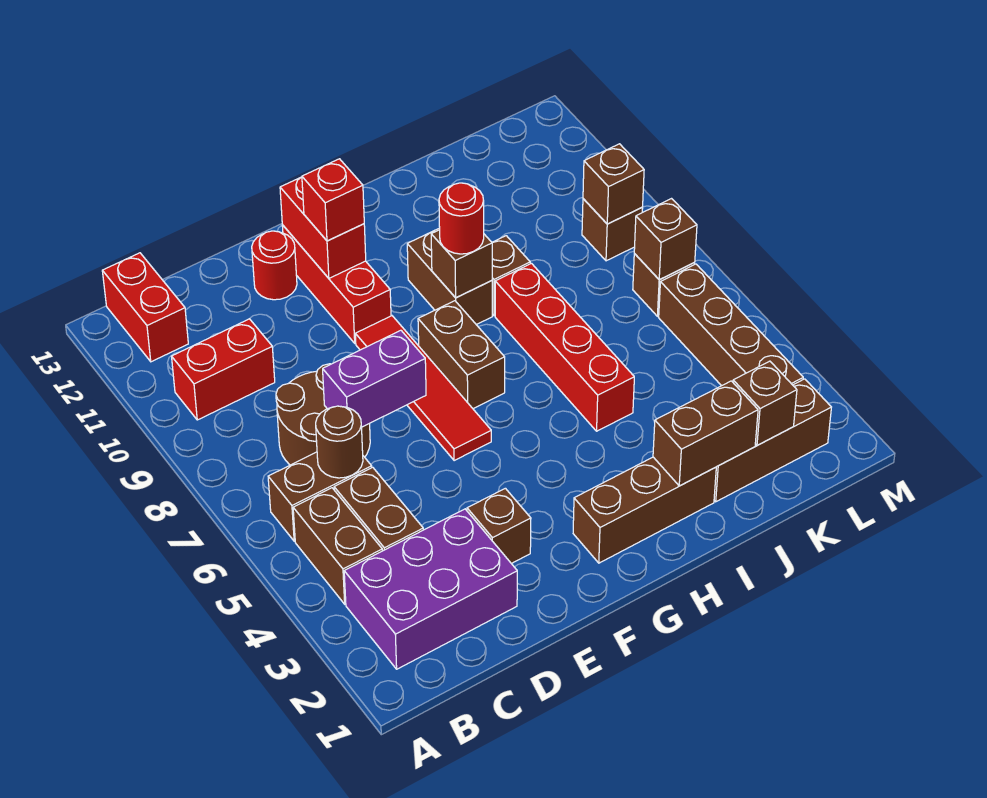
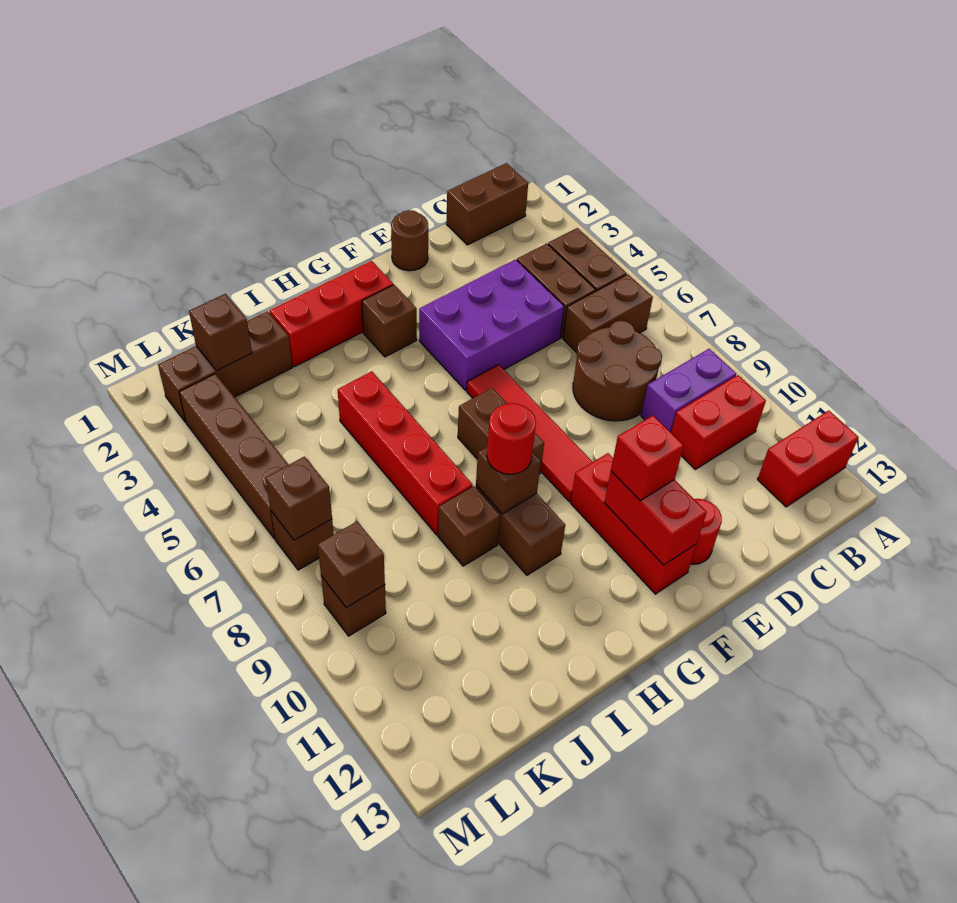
purple 2x3 brick [344,509,517,669] -> purple 2x3 brick moved to [419,259,564,390]
red 1x2 brick [102,253,188,362] -> red 1x2 brick turned to [757,410,858,507]
brown 1x1 round brick [316,406,363,478] -> brown 1x1 round brick moved to [391,210,428,271]
purple 1x2 brick [323,330,426,427] -> purple 1x2 brick moved to [641,349,736,432]
brown 1x1 brick [467,488,531,564] -> brown 1x1 brick moved to [362,285,417,357]
brown 1x3 brick [573,457,716,563] -> red 1x3 brick [269,261,393,367]
brown 1x2 brick [653,381,758,486] -> brown 1x2 brick moved to [446,163,528,245]

